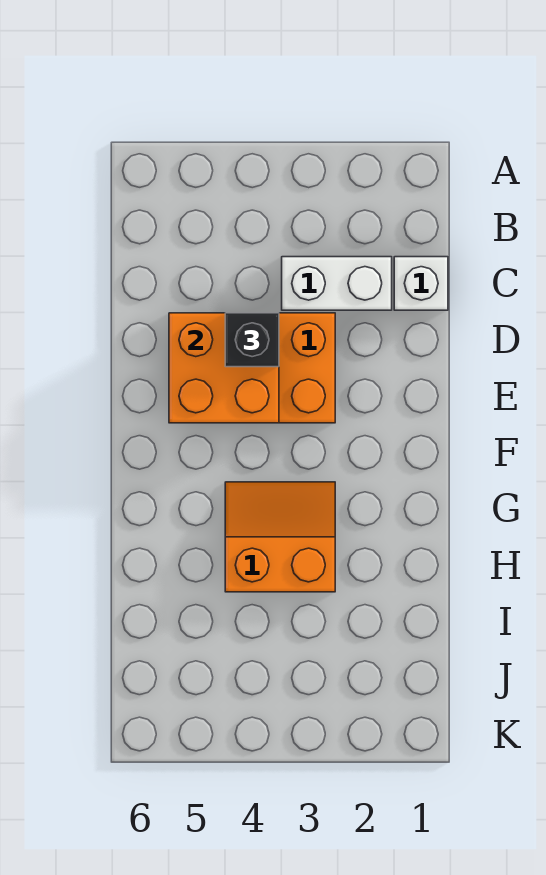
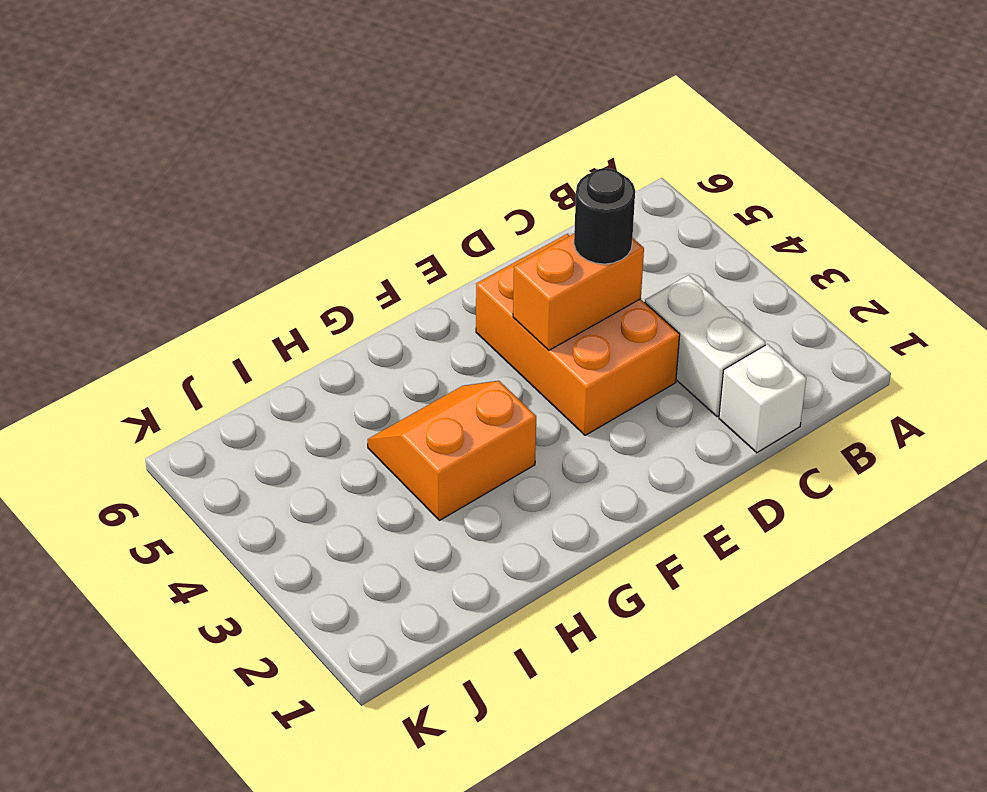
orange 2x2 brick [169,313,279,423] -> orange 1x2 brick [513,234,644,350]
black 1x1 brick [225,313,279,367] -> black 1x1 round brick [574,168,635,264]
orange 2x2 slope [225,482,335,592] -> orange 2x2 slope turned to [368,381,536,520]

